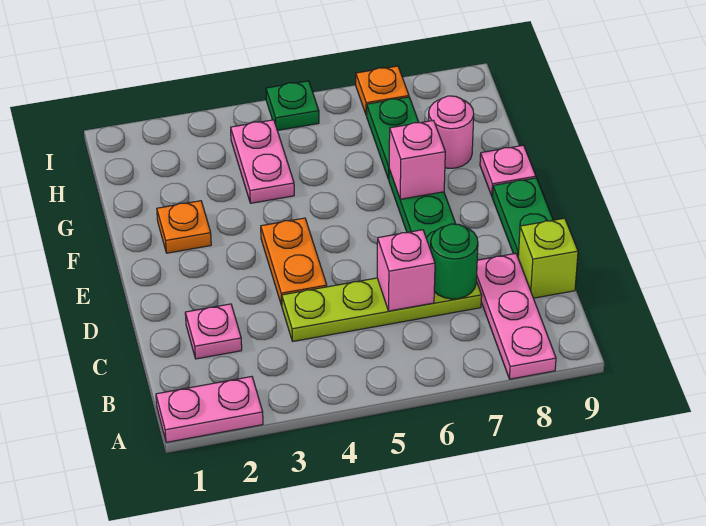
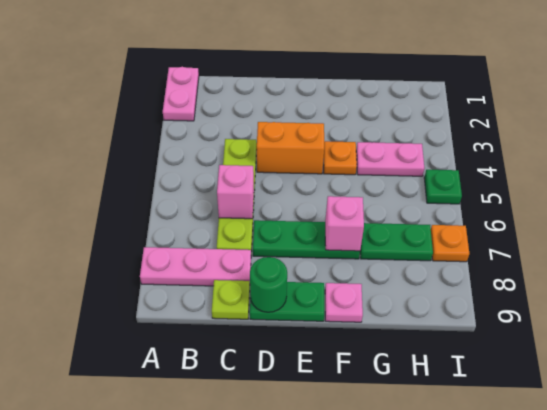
pink 1x1 plate [185,304,242,359] -> none
green 1x1 round brick [431,224,478,299] -> green 1x1 round brick moved to [250,257,287,312]
lime 1x1 brick [518,218,578,298] -> lime 1x1 plate [212,280,250,319]
orange 1x2 plate [261,218,327,306] -> orange 1x2 brick [257,122,324,174]
orange 1x1 plate [157,201,211,253] -> orange 1x1 plate moved to [324,141,357,175]
pink 1x1 round brick [429,96,474,168] -> none

